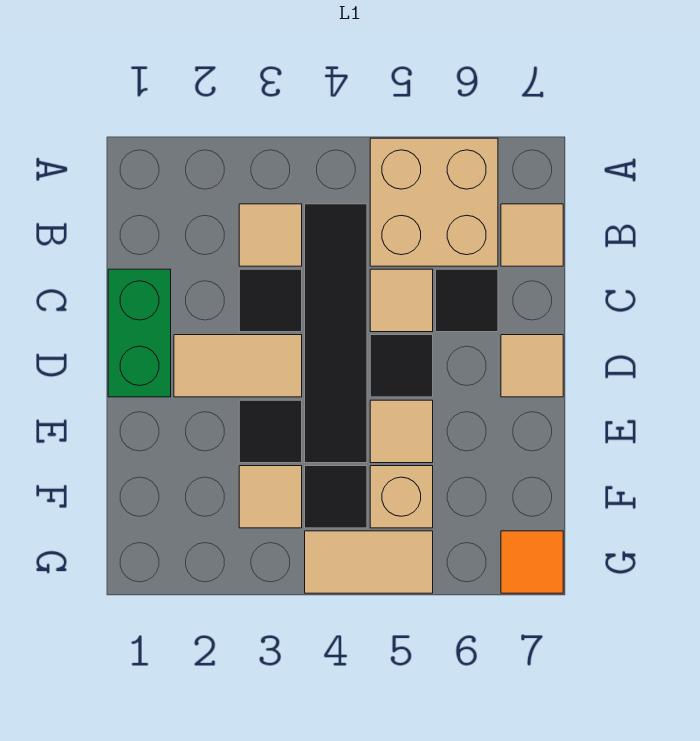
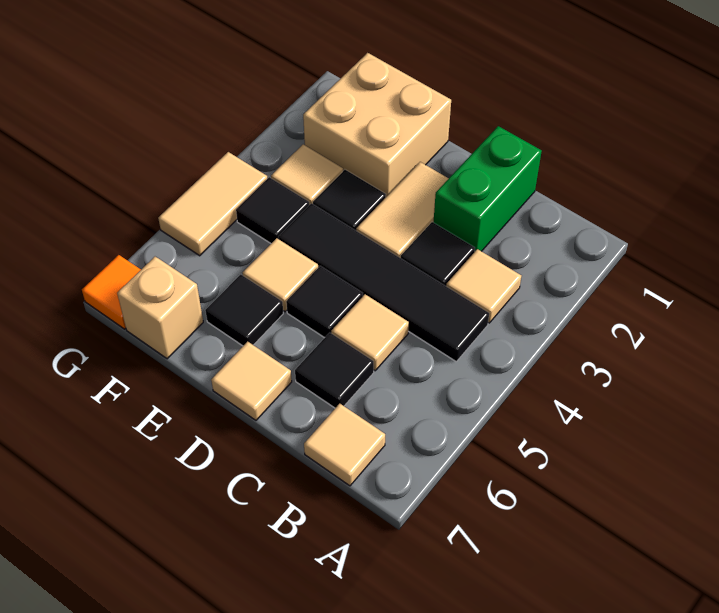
tan 2x2 brick [370,138,498,266] -> tan 2x2 brick moved to [303,53,451,197]
green 1x2 brick [108,269,171,397] -> green 1x2 brick turned to [433,126,542,251]
none -> black 1x1 tile [205,274,283,346]
tan 1x1 brick [370,466,433,528] -> tan 1x1 brick moved to [117,257,203,359]

